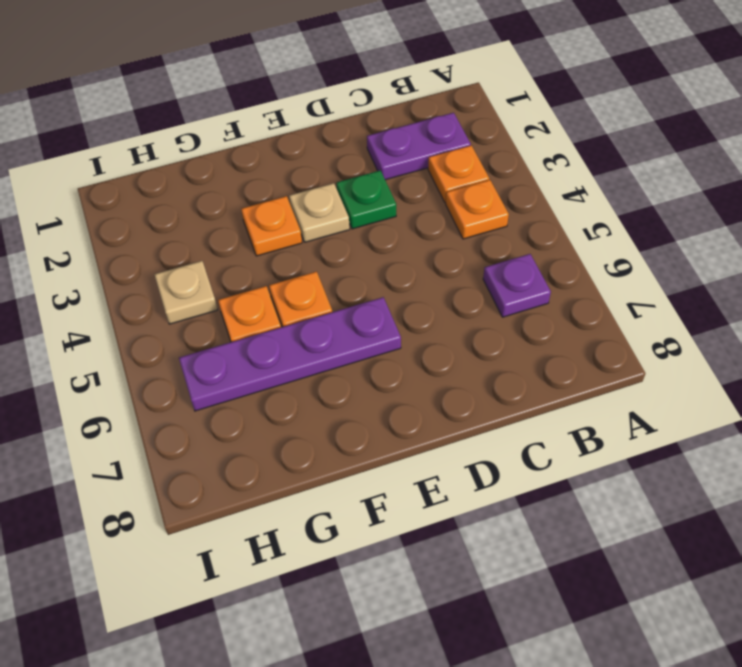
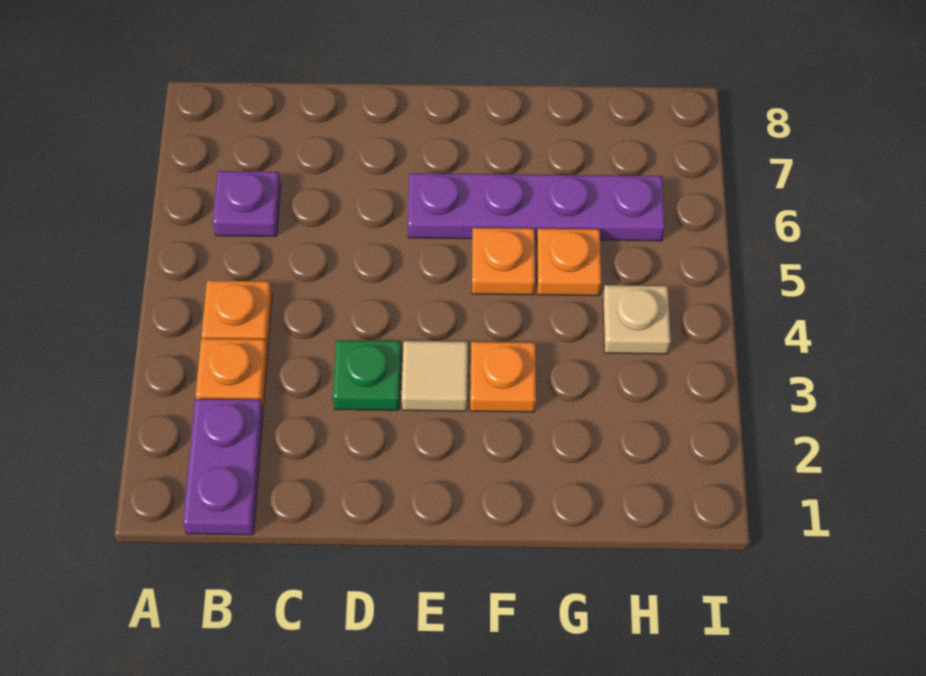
purple 1x2 plate [367,113,471,180] -> purple 1x2 plate turned to [183,399,263,535]
tan 1x1 plate [289,183,350,242] -> tan 1x1 tile [402,341,468,411]

